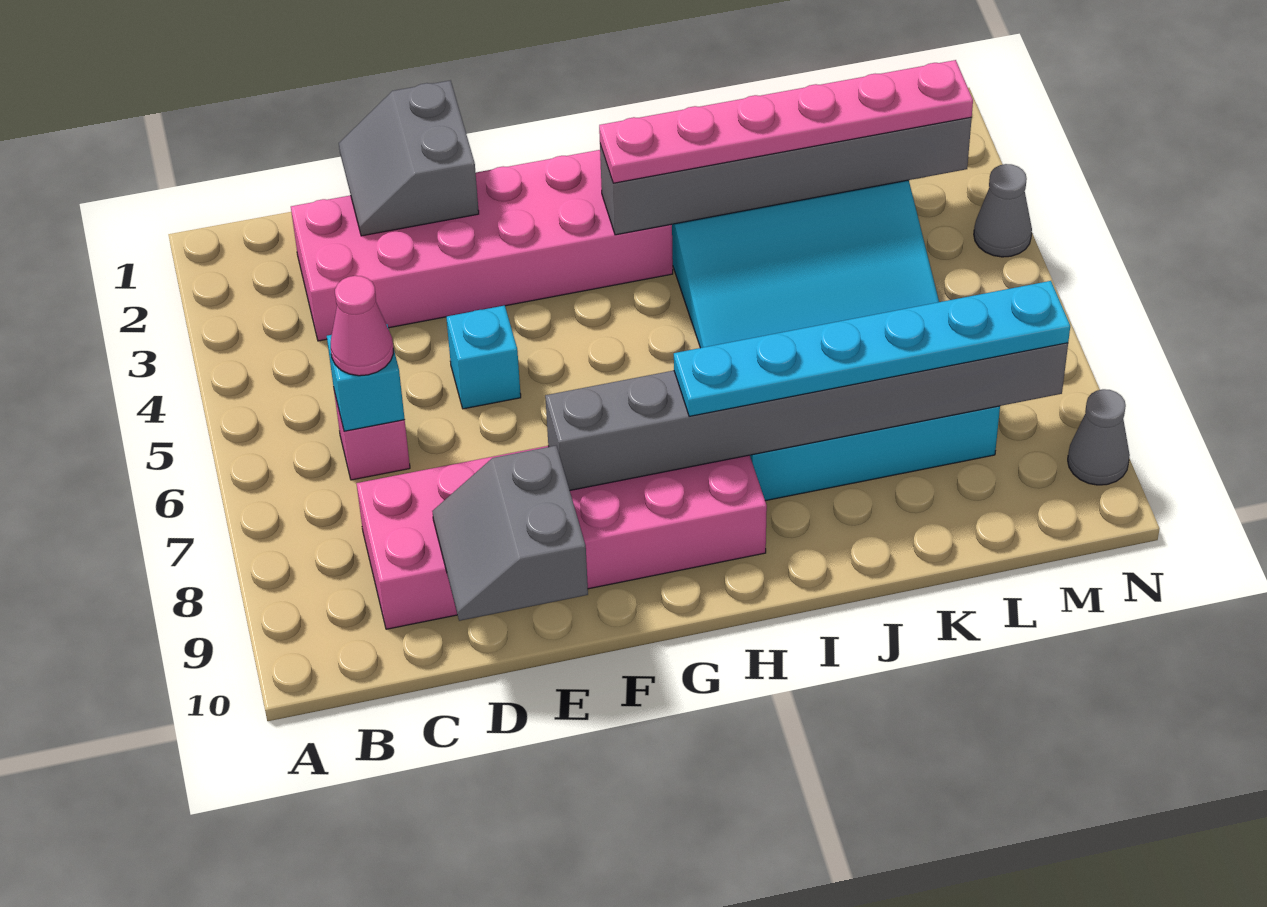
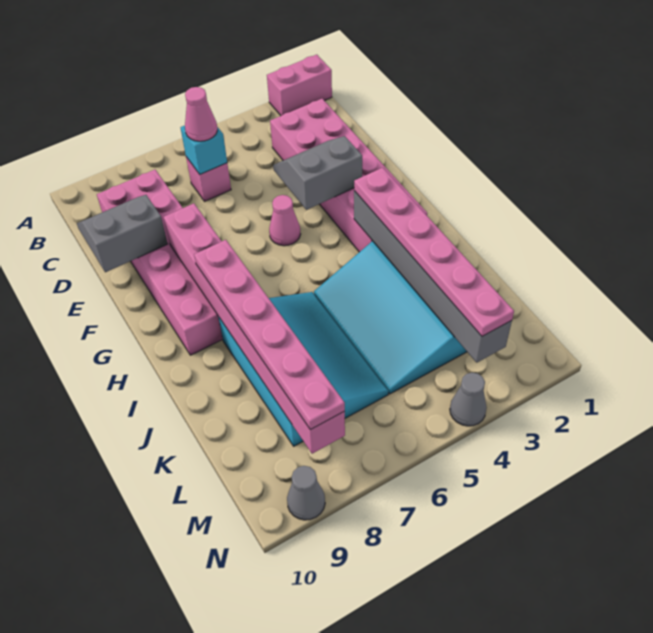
none -> pink 1x2 brick [267,55,332,116]
grey 2x2 slope [339,81,479,236] -> grey 2x2 slope moved to [273,136,362,210]
cyan 1x1 brick [446,305,521,409] -> none
none -> pink 1x1 cone [269,195,301,246]
grey 1x8 brick [545,343,1068,490] -> pink 1x8 brick [164,203,345,454]
cyan 1x6 plate [674,281,1070,416] -> pink 1x6 plate [194,240,345,430]

